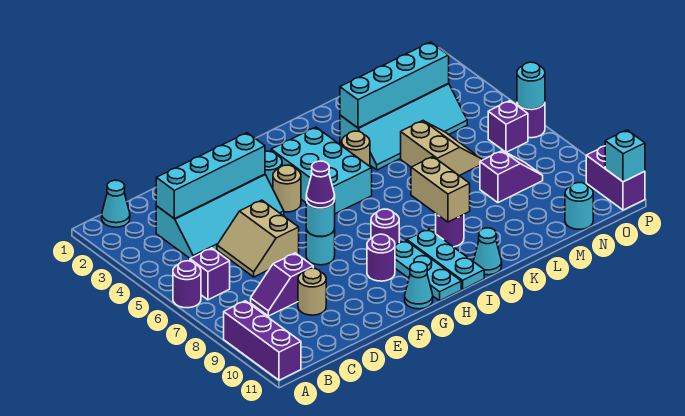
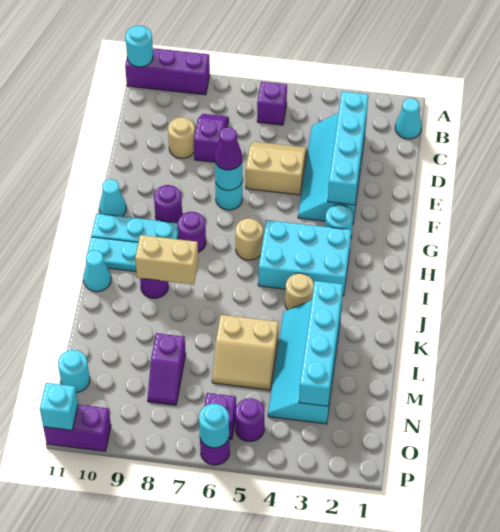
purple 1x1 round brick [173,261,201,308] -> purple 1x1 round brick moved to [235,398,264,441]
none -> cyan 1x1 round brick [125,26,153,67]
tan 1x1 round brick [273,165,301,212] -> tan 1x1 round brick moved to [235,218,263,260]

